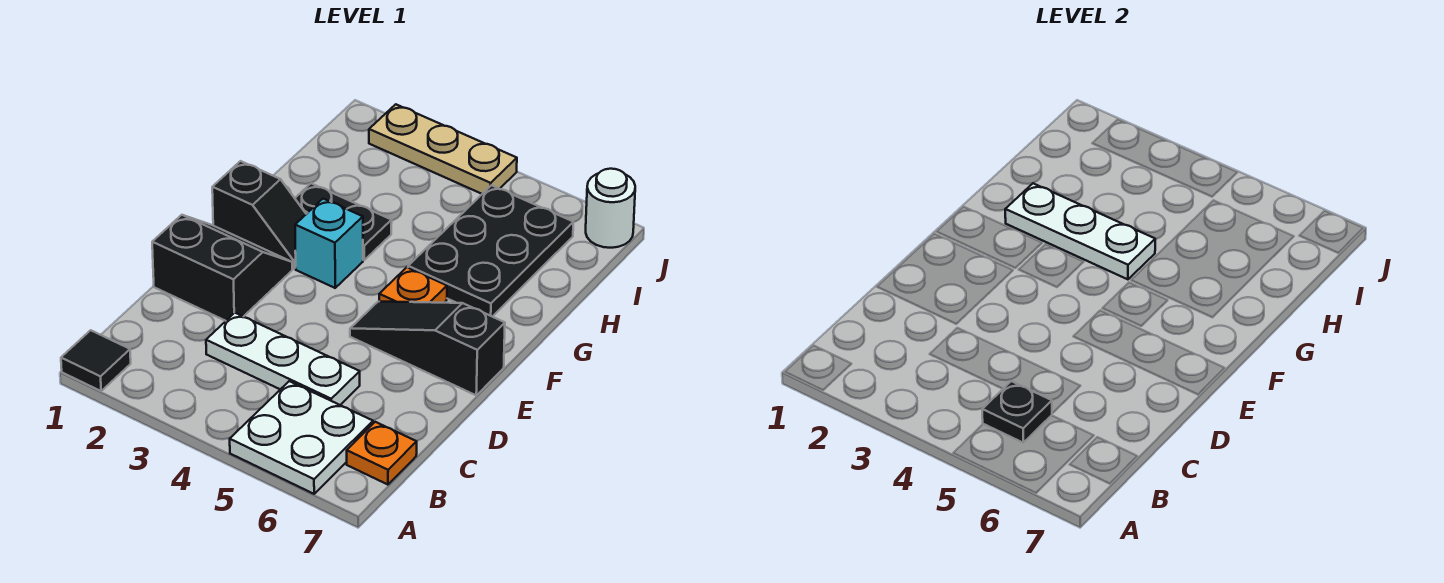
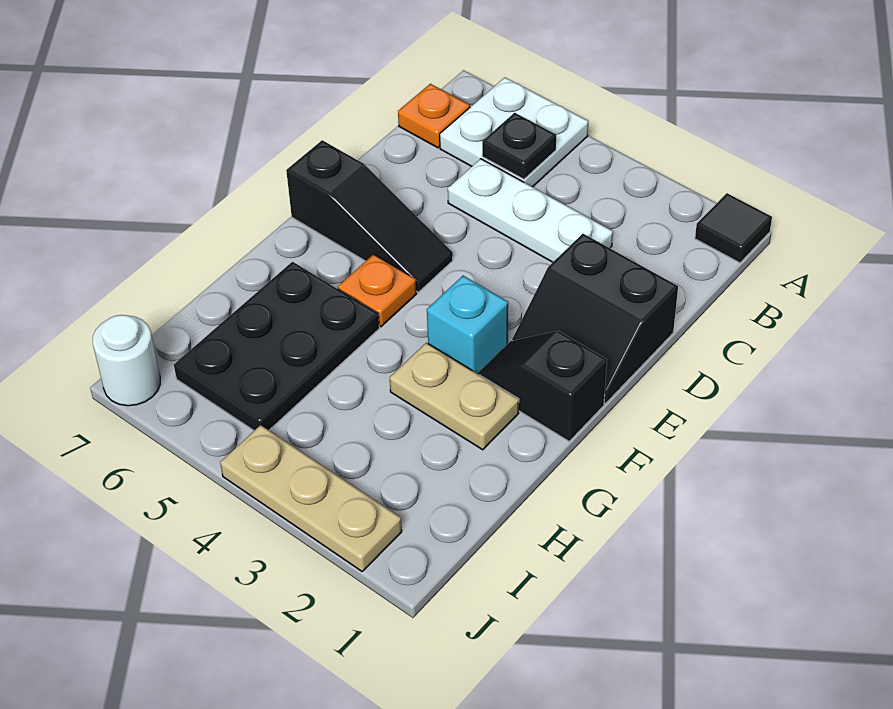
black 1x2 plate [295,183,392,260] -> tan 1x2 plate [390,343,519,450]
white 1x3 plate [1005,183,1155,279] -> none

